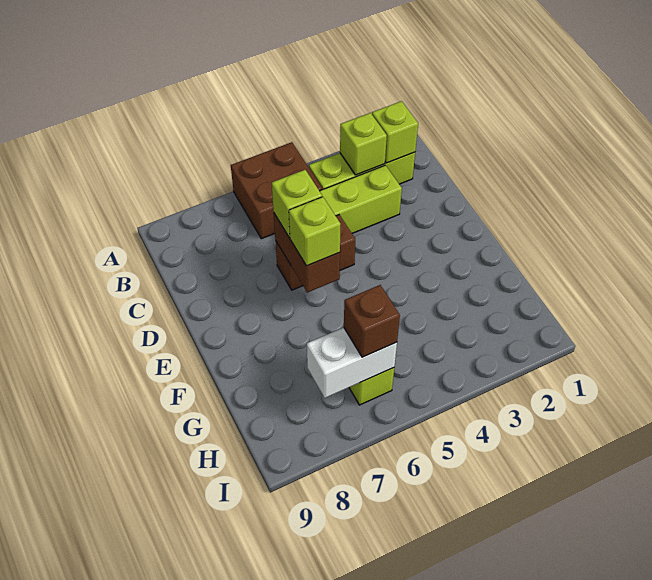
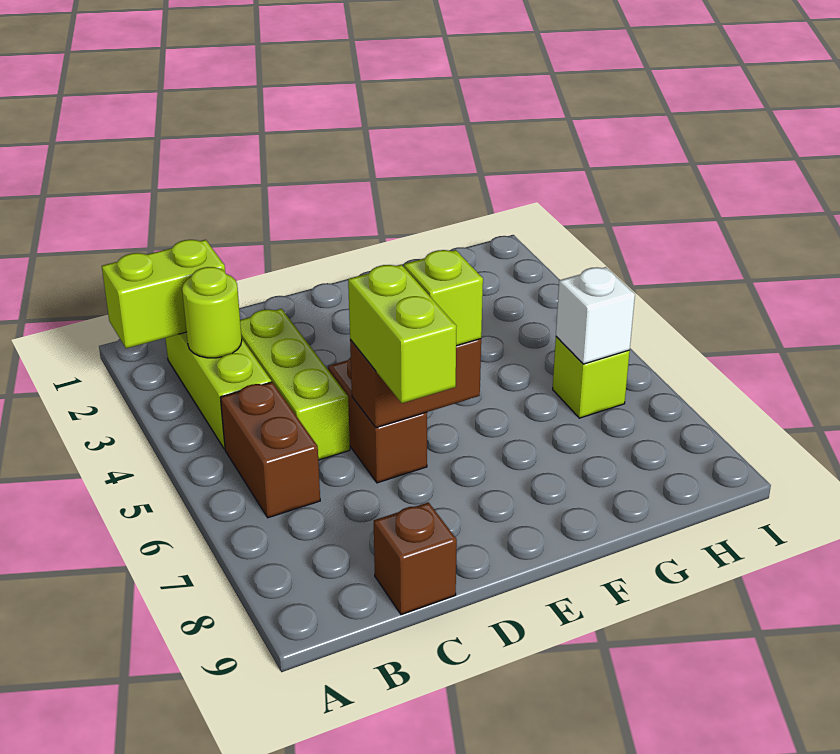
brown 2x2 brick [231,142,322,239] -> brown 1x2 brick [220,382,320,518]
lime 1x1 brick [372,101,418,163] -> lime 1x2 brick [102,240,225,348]
lime 1x1 brick [340,113,387,175] -> lime 1x1 round brick [182,267,242,358]
lime 1x1 brick [272,170,322,238] -> lime 1x2 brick [348,265,457,403]
white 1x2 brick [307,328,397,398] -> white 1x1 brick [556,267,635,364]
brown 1x1 brick [344,285,400,357] -> brown 1x1 brick moved to [374,502,457,615]

